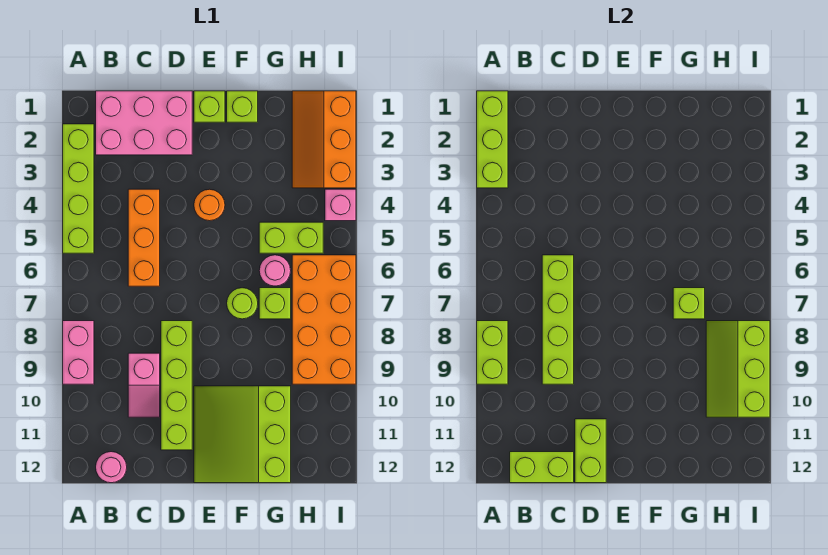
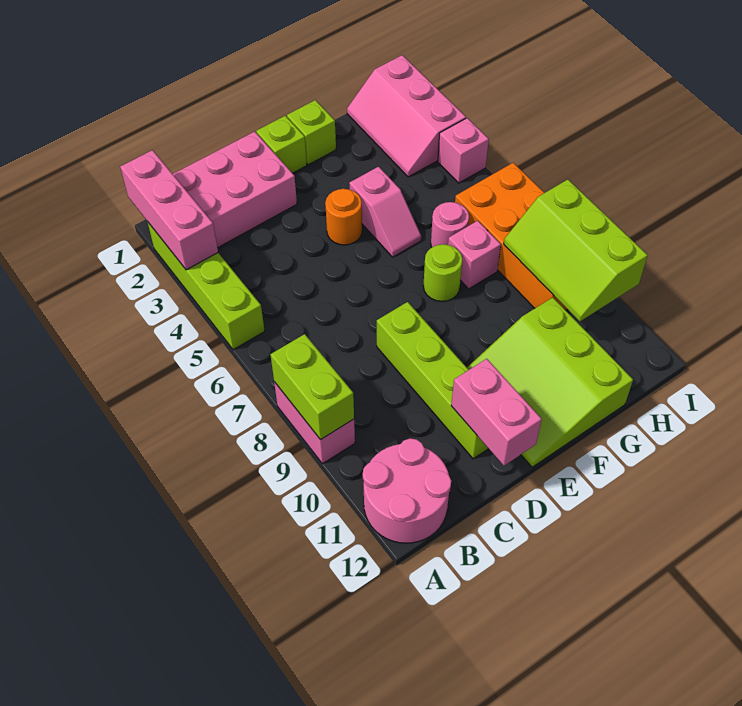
lime 1x3 brick [477,91,508,188] -> pink 1x3 brick [120,150,218,270]
pink 1x1 round brick [96,452,127,483] -> pink 2x2 round brick [363,438,451,543]
lime 1x2 brick [510,452,574,483] -> none
orange 1x3 brick [128,189,160,286] -> none
lime 1x4 brick [542,255,574,384] -> none
pink 1x2 slope [128,353,160,417] -> pink 1x2 slope moved to [349,167,421,257]
lime 1x2 brick [575,419,606,483] -> pink 1x2 brick [451,359,542,466]
lime 1x2 brick [259,222,323,253] -> none
lime 1x1 brick [259,288,291,319] -> pink 1x1 brick [448,221,501,289]
lime 1x1 brick [673,288,705,319] -> none
orange 2x3 slope [292,91,356,188] -> pink 2x3 slope [347,55,466,177]

